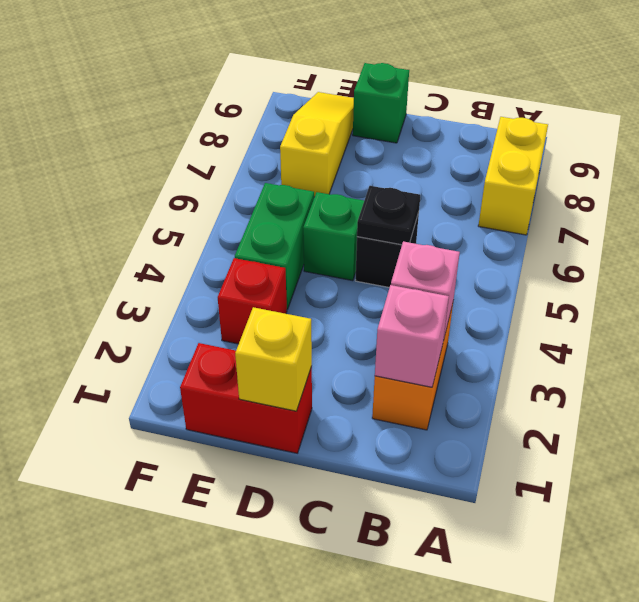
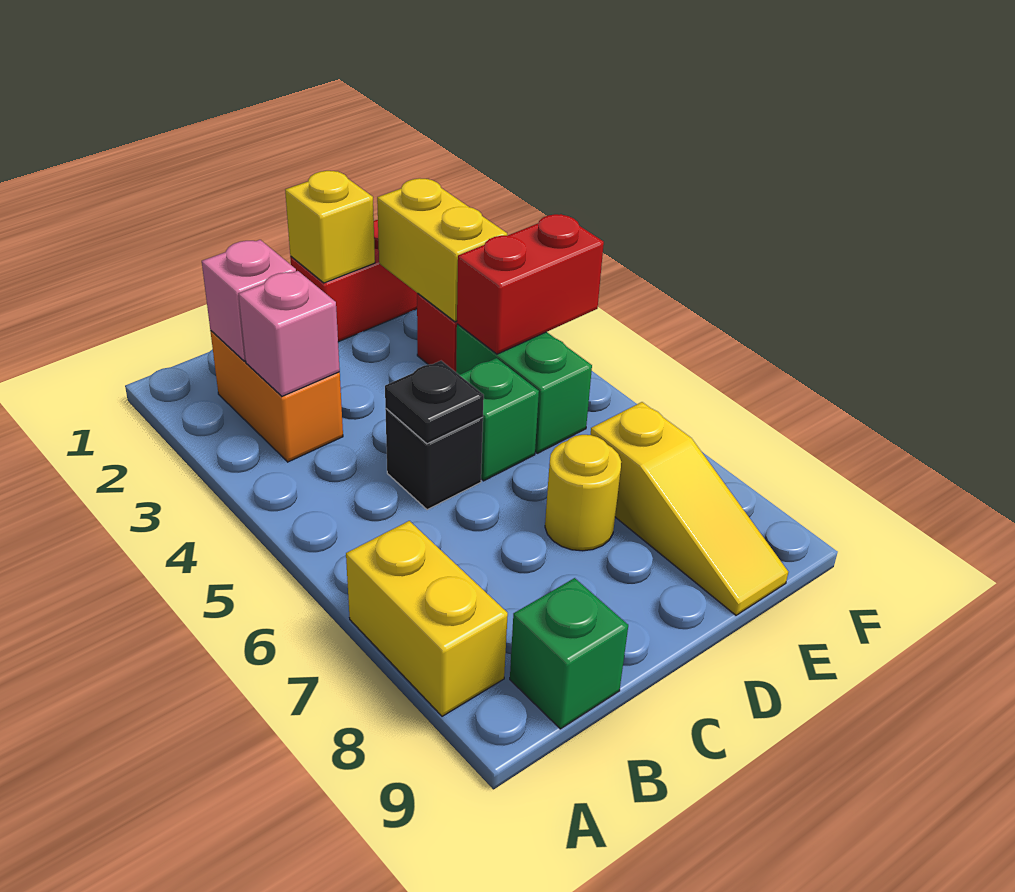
none -> yellow 1x1 round brick [545,435,621,551]
green 1x1 brick [353,63,409,143] -> green 1x1 brick moved to [510,578,628,729]
none -> yellow 1x2 brick [377,178,507,322]
none -> red 1x2 brick [457,214,604,354]

